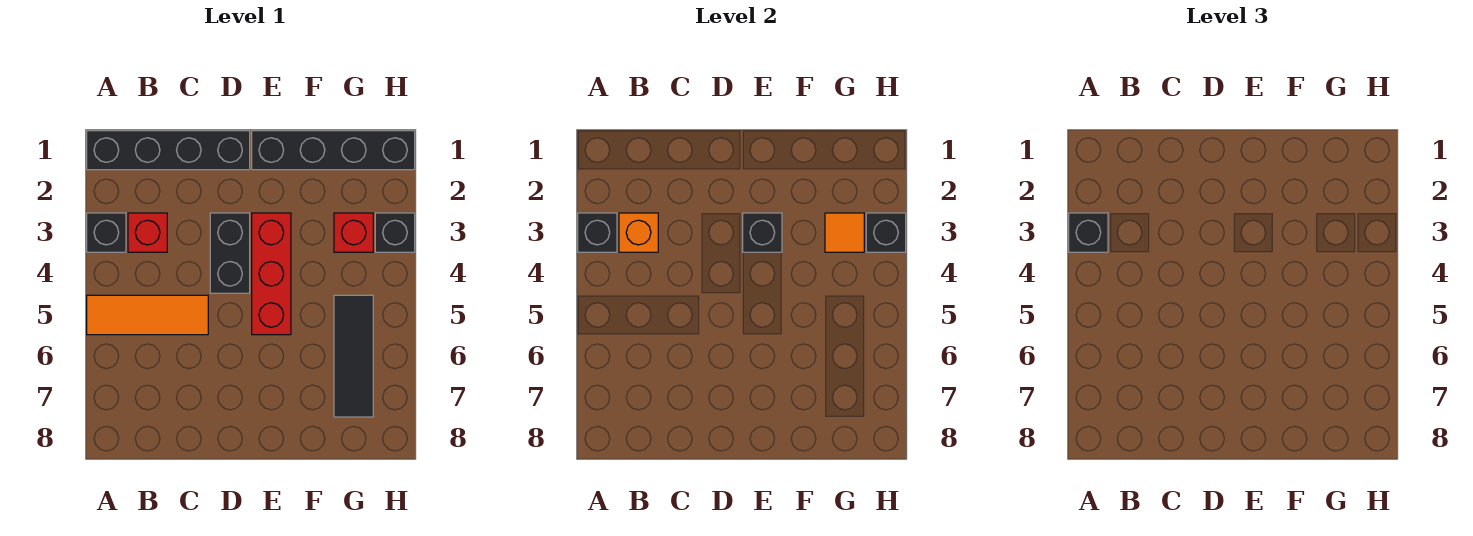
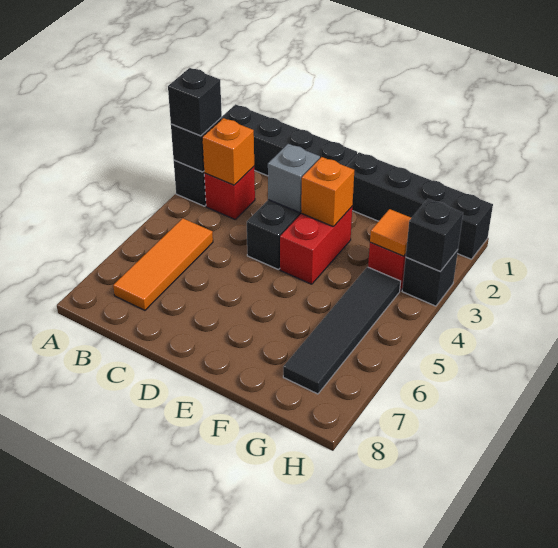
orange 1x3 tile [87,295,208,335] -> orange 1x3 tile turned to [113,218,213,310]
none -> grey 1x1 brick [268,144,320,212]
red 1x3 brick [252,213,291,335] -> red 1x2 brick [280,207,352,284]
black 1x1 brick [743,213,782,252] -> orange 1x1 brick [301,157,354,227]
black 1x3 tile [334,295,373,417] -> black 1x4 tile [283,267,401,394]

